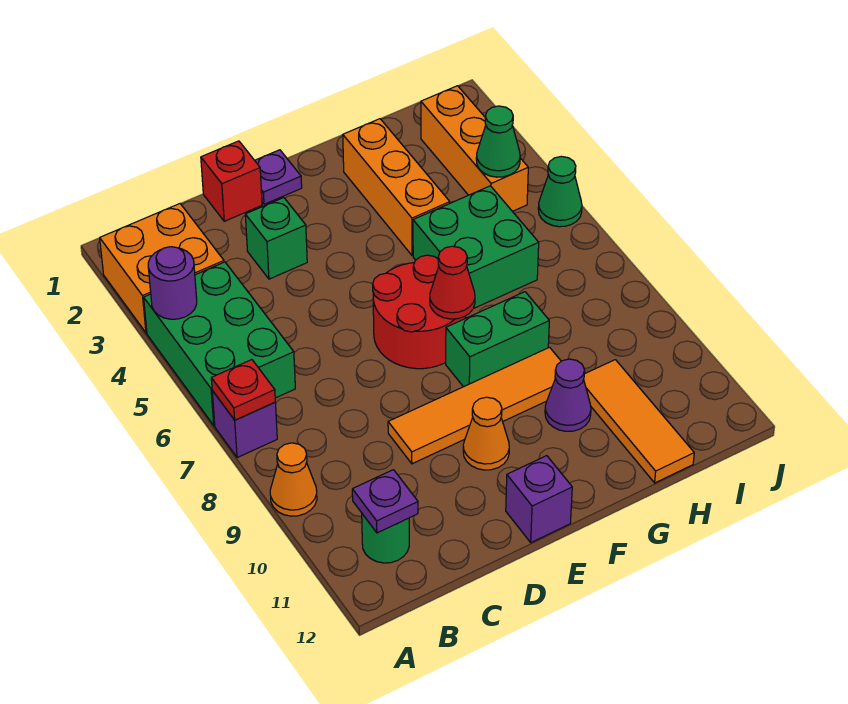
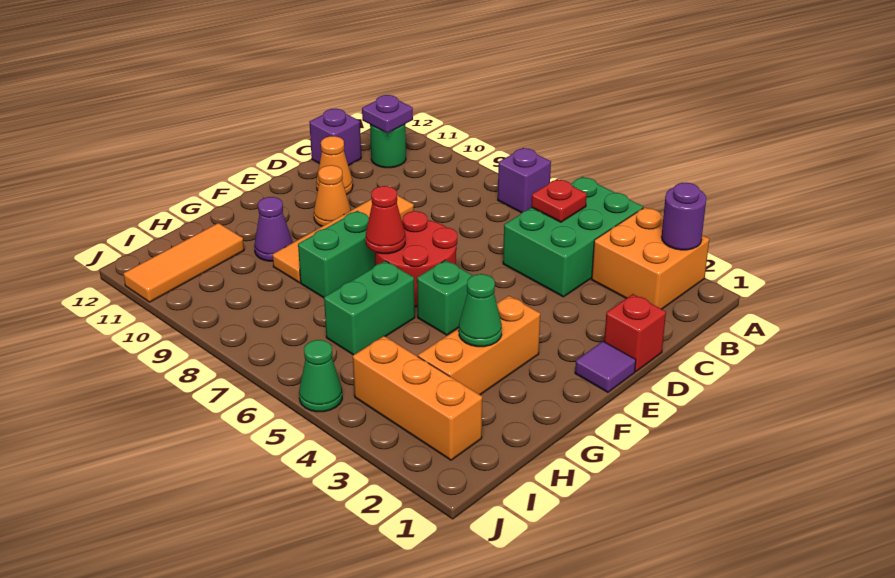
green 2x3 brick [144,262,295,426] -> green 2x3 brick turned to [503,177,643,297]
purple 1x1 round brick [148,247,197,319] -> purple 1x1 round brick moved to [661,183,706,250]
red 1x1 plate [211,360,275,420] -> red 1x1 plate moved to [531,179,587,222]
orange 1x1 cone [270,443,317,516] -> orange 1x1 cone moved to [316,136,353,195]
green 1x1 brick [245,198,307,279] -> green 1x1 brick moved to [417,260,473,335]
purple 1x1 plate [255,150,302,204] -> purple 1x1 tile [575,341,636,392]
purple 1x1 brick [506,456,572,543] -> purple 1x1 brick moved to [309,109,361,166]
orange 1x3 brick [343,119,450,256] -> orange 1x3 brick turned to [418,296,540,395]
green 2x2 brick [413,186,539,309] -> green 1x2 brick [324,261,415,355]
orange 1x3 tile [584,360,694,483] -> orange 1x3 tile turned to [123,223,244,302]
green 1x1 cone [476,106,520,177] -> green 1x1 cone moved to [459,274,502,347]

